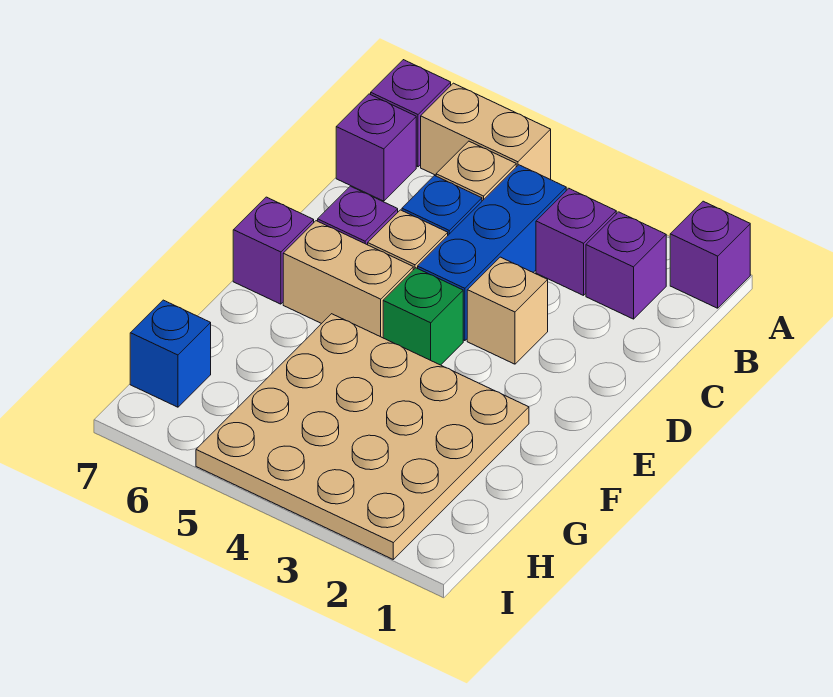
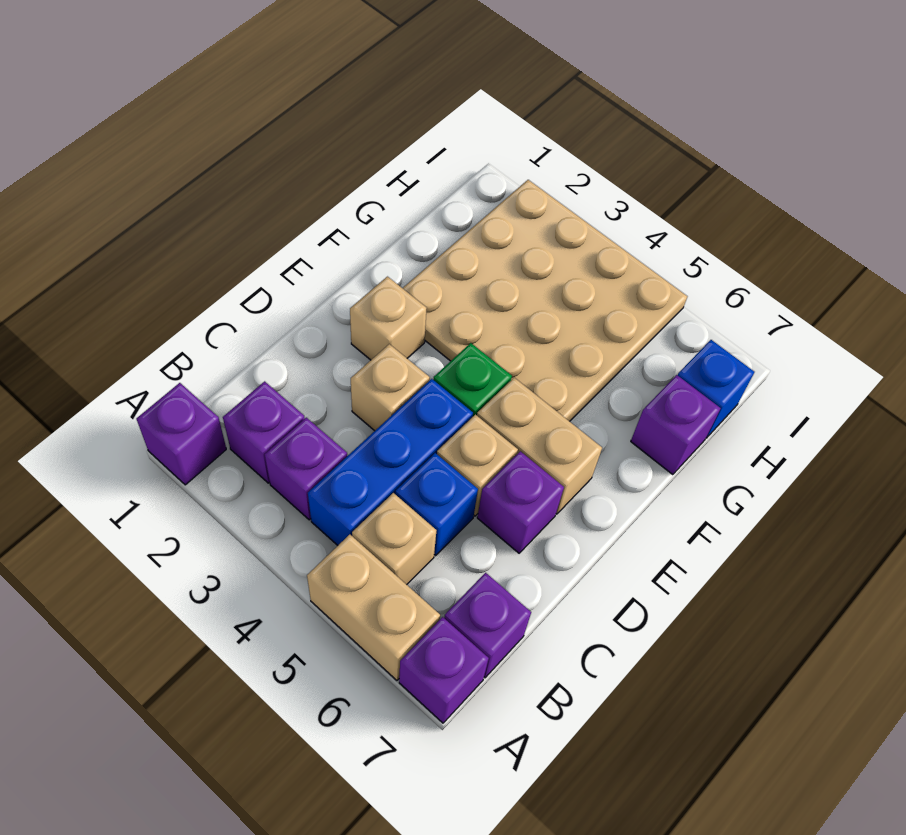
none -> tan 1x1 brick [350,277,427,360]
purple 1x1 brick [233,197,314,304] -> purple 1x1 brick moved to [631,375,721,475]

